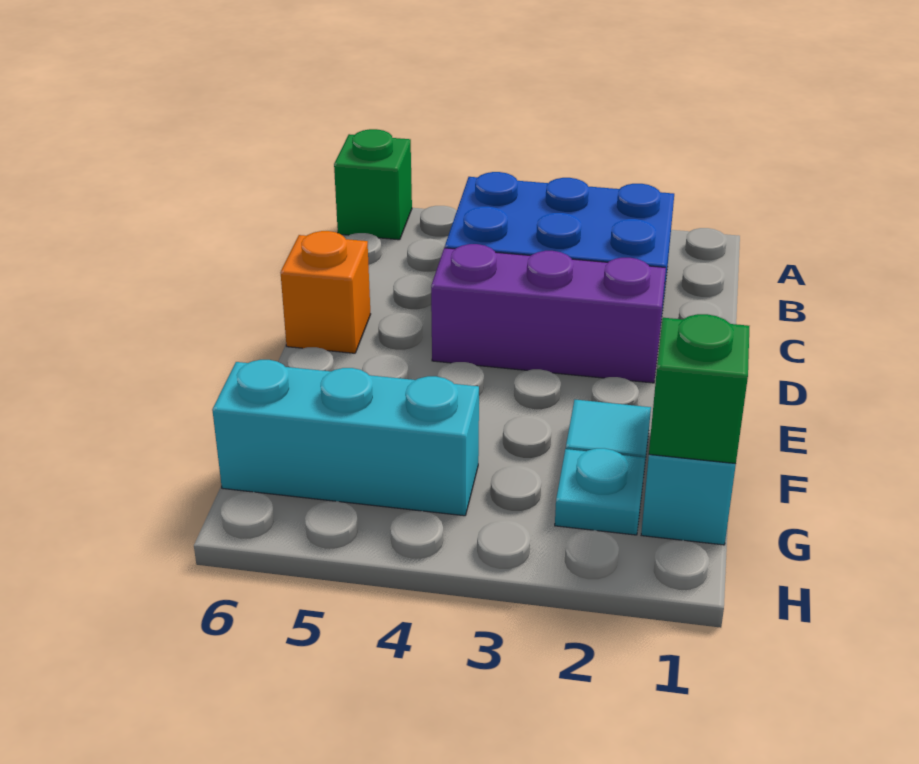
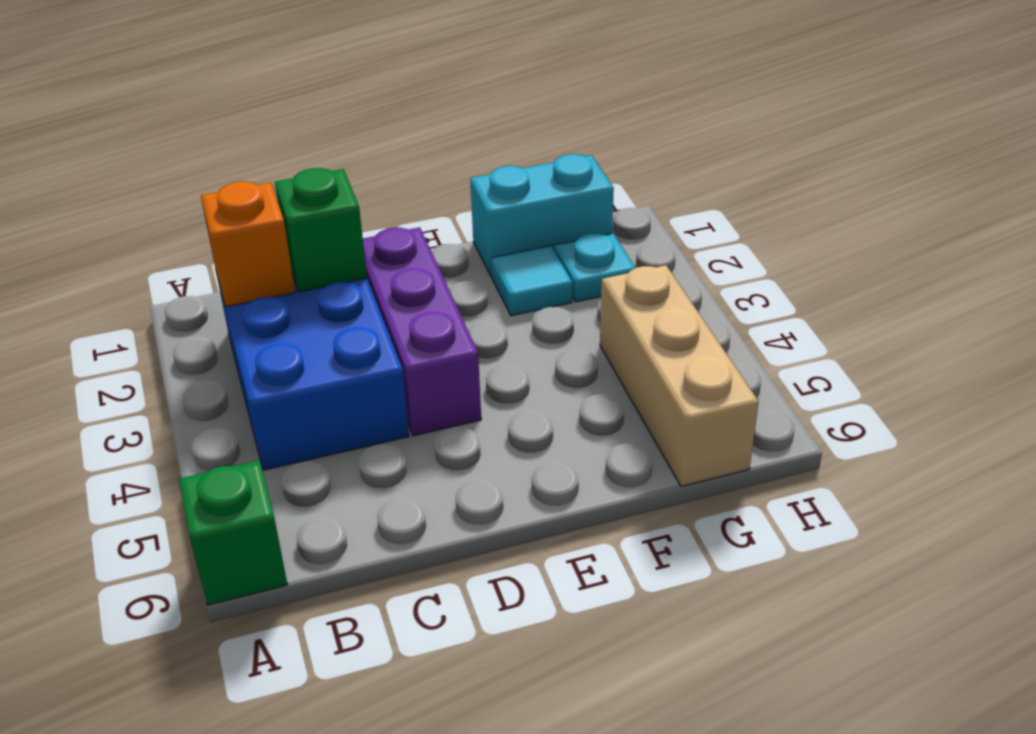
orange 1x1 brick [280,231,371,353] -> orange 1x1 brick moved to [201,182,295,307]
green 1x1 brick [649,314,749,464] -> green 1x1 brick moved to [275,168,367,292]
cyan 1x3 brick [212,360,479,516] -> tan 1x3 brick [600,265,759,486]

